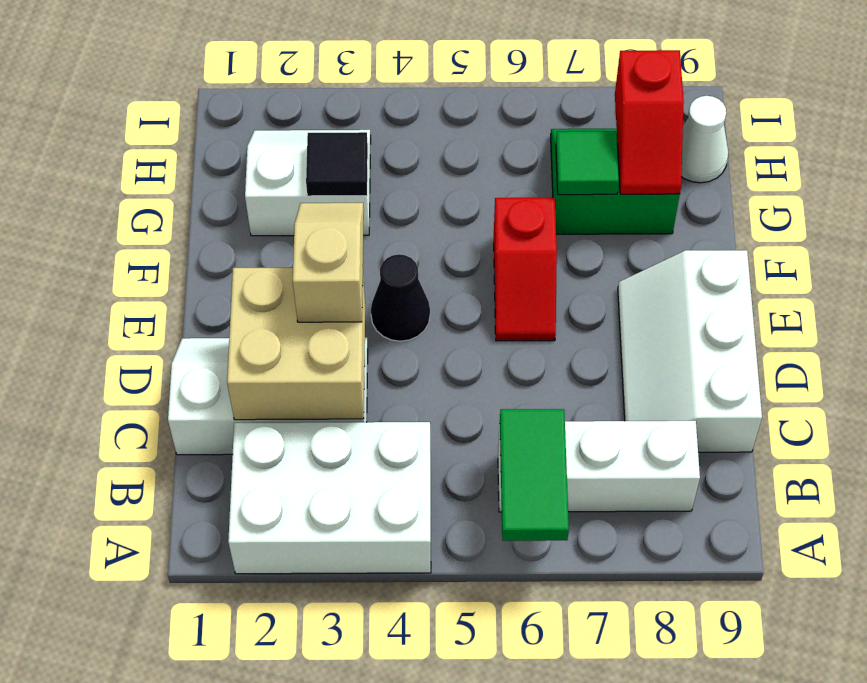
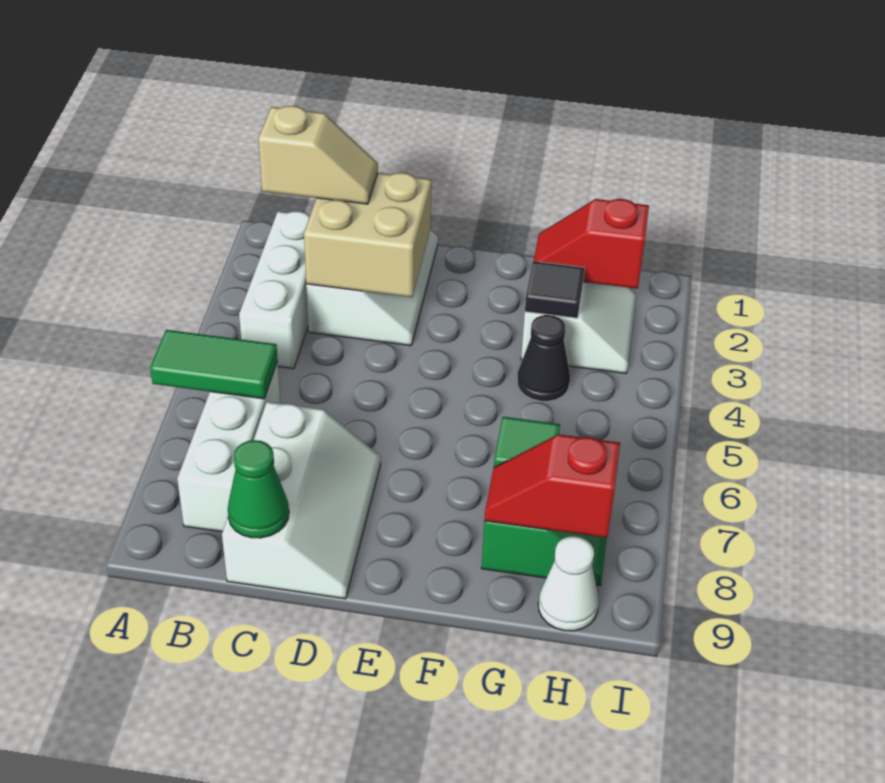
white 2x3 brick [228,422,431,574] -> white 1x3 brick [239,211,310,369]
white 2x3 slope [618,250,762,452] -> white 2x3 slope turned to [222,402,381,599]
none -> green 1x1 cone [228,440,289,538]
tan 1x2 slope [293,203,364,322] -> tan 1x2 slope moved to [259,106,378,204]
black 1x1 cone [371,254,430,341] -> black 1x1 cone moved to [517,315,570,401]
red 1x2 slope [494,198,557,341] -> red 1x2 slope moved to [534,199,649,289]

